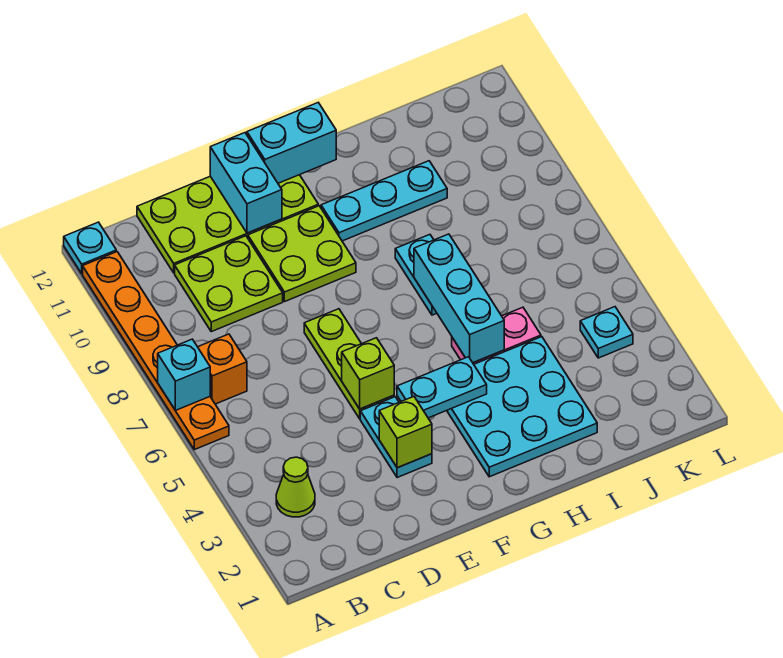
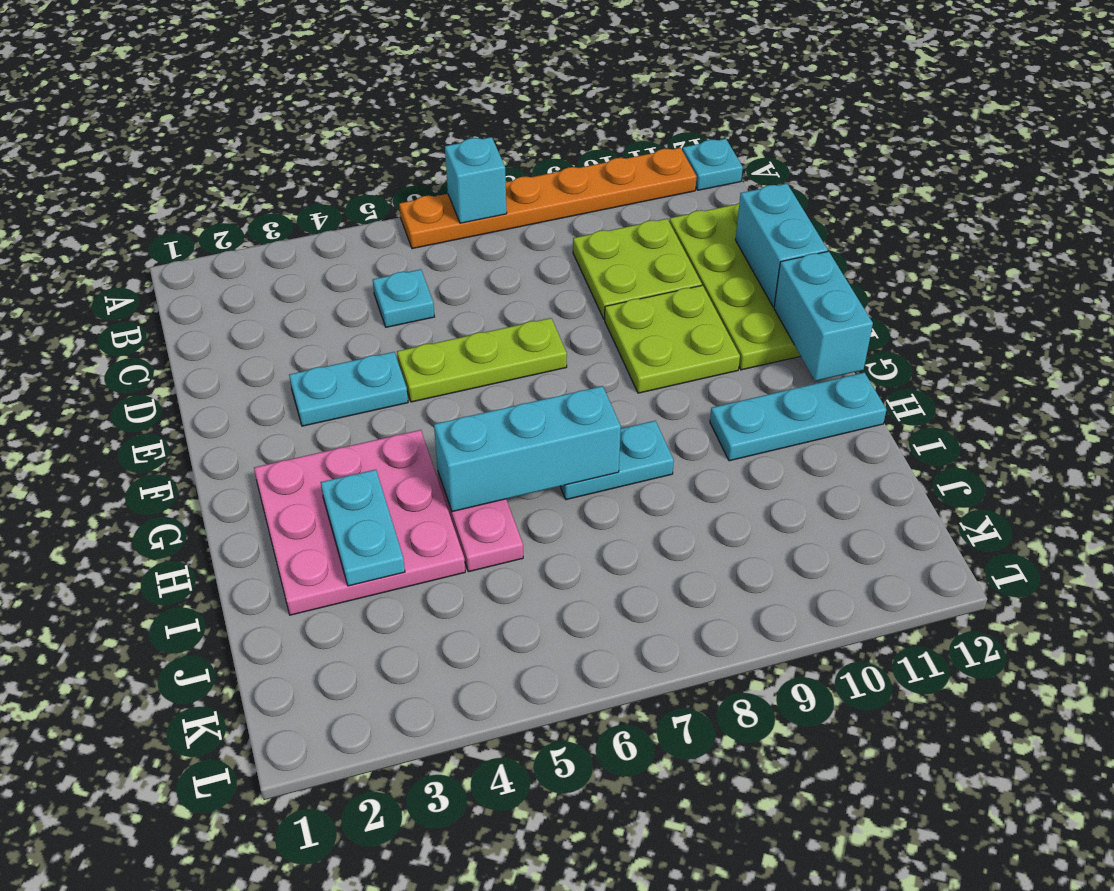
lime 1x1 cone [276,457,315,517] -> none
orange 1x1 brick [198,334,247,404] -> none
lime 1x1 brick [379,397,432,468] -> none
lime 1x1 brick [342,338,394,409] -> none
cyan 1x2 brick [210,133,282,233] -> cyan 1x2 brick turned to [735,184,828,307]
cyan 1x2 plate [397,357,487,418] -> cyan 1x2 plate moved to [321,470,405,586]
cyan 3x3 plate [447,337,597,477] -> pink 3x3 plate [254,430,465,615]
cyan 1x3 plate [321,161,447,241] -> cyan 1x3 plate turned to [710,372,886,461]
cyan 1x1 plate [580,307,633,358] -> cyan 1x1 plate moved to [373,269,435,327]

